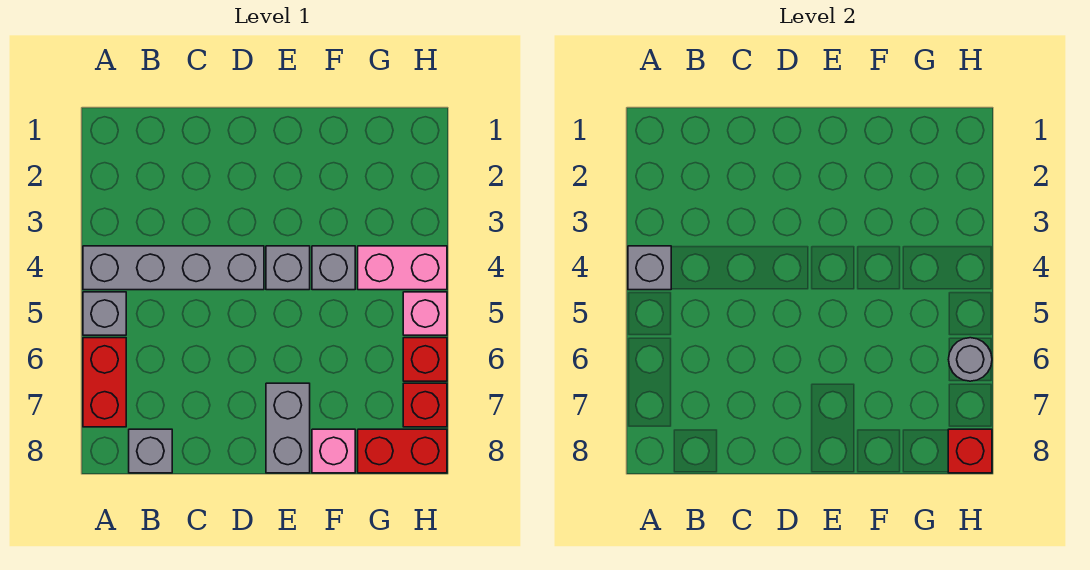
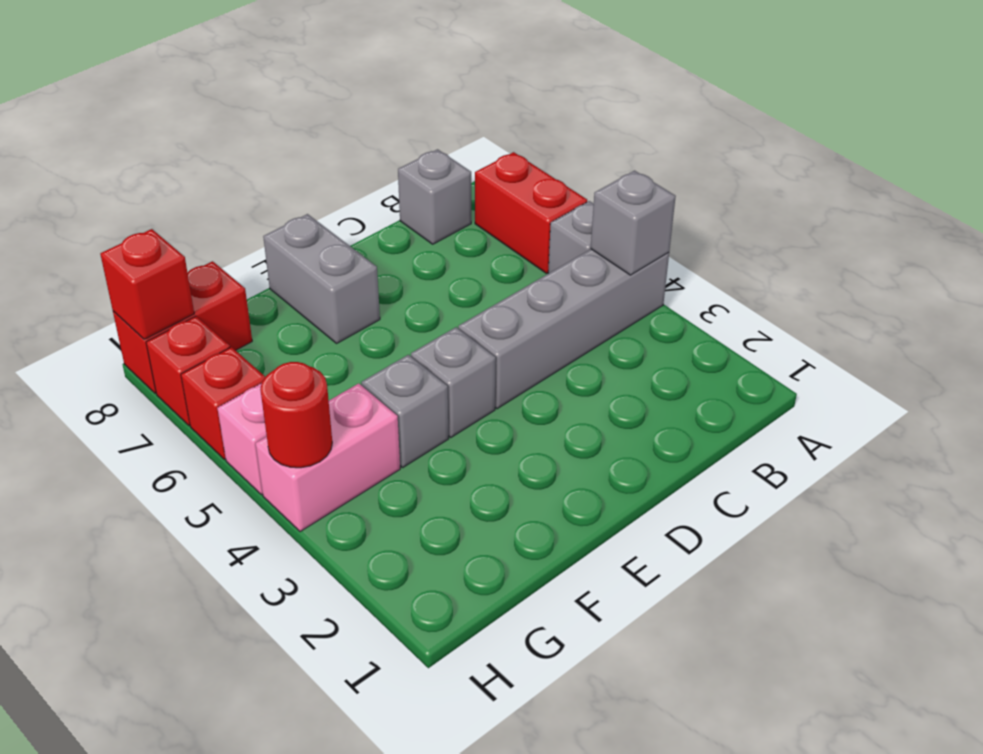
pink 1x1 brick [312,429,355,473] -> none
none -> red 1x1 round brick [260,362,332,468]
grey 1x1 round brick [949,338,992,381] -> none

